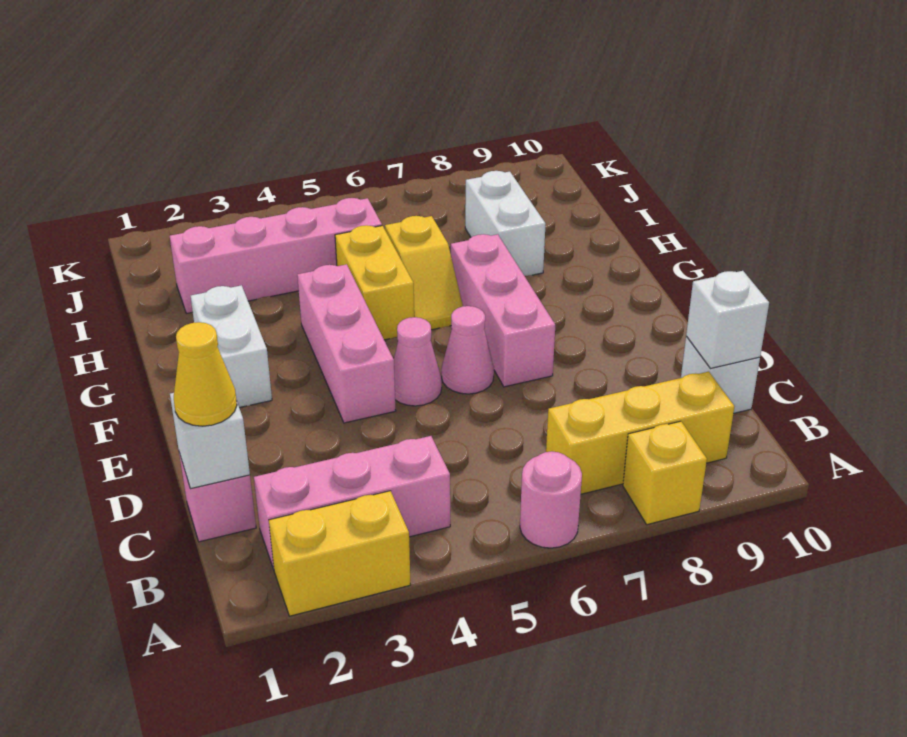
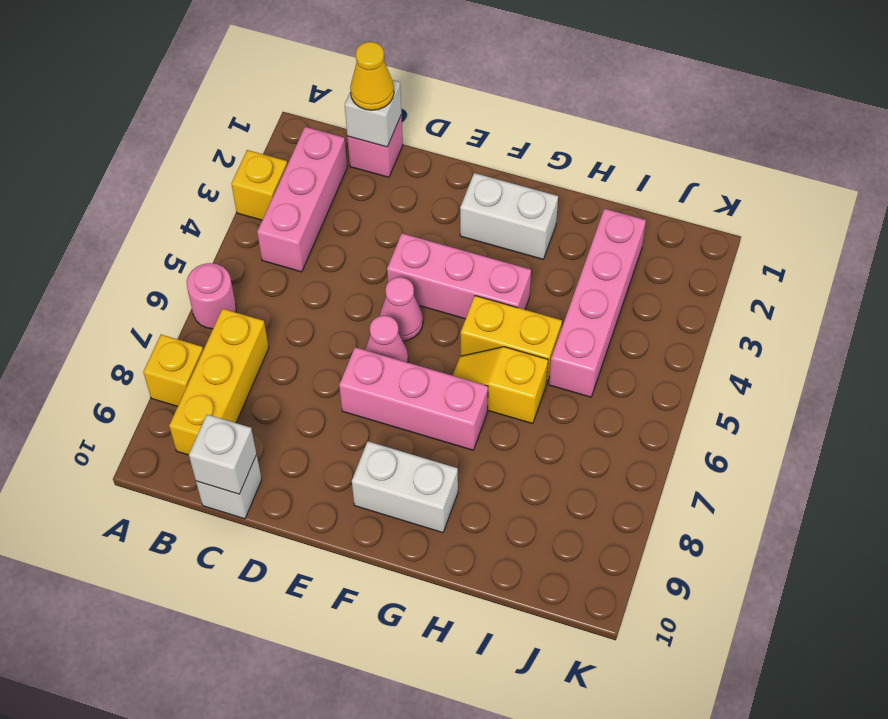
yellow 1x2 brick [269,491,410,616] -> yellow 1x1 brick [231,150,287,220]
white 1x2 brick [465,171,546,276] -> white 1x2 brick moved to [352,441,458,533]

